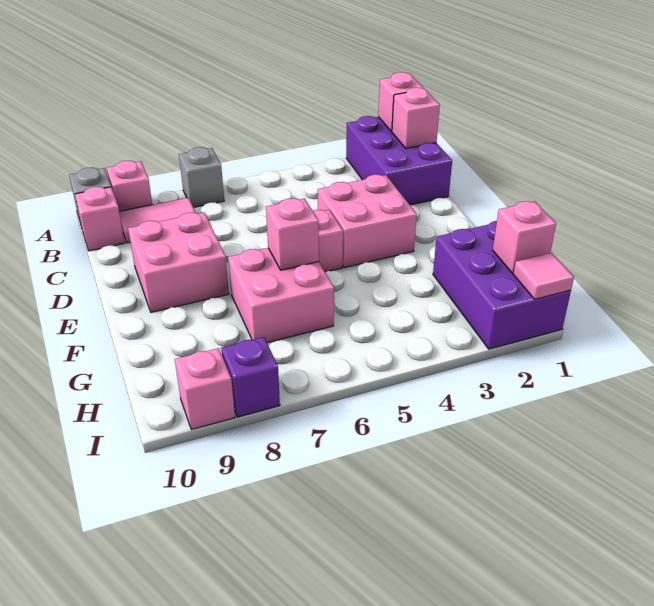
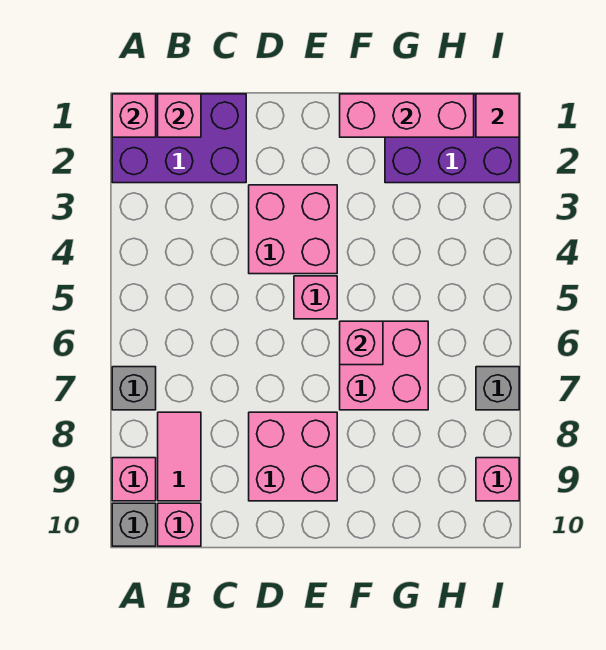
pink 1x1 brick [493,201,556,273] -> pink 1x3 brick [340,94,474,137]
none -> grey 1x1 brick [476,367,519,410]
purple 1x1 brick [221,337,280,417] -> none

